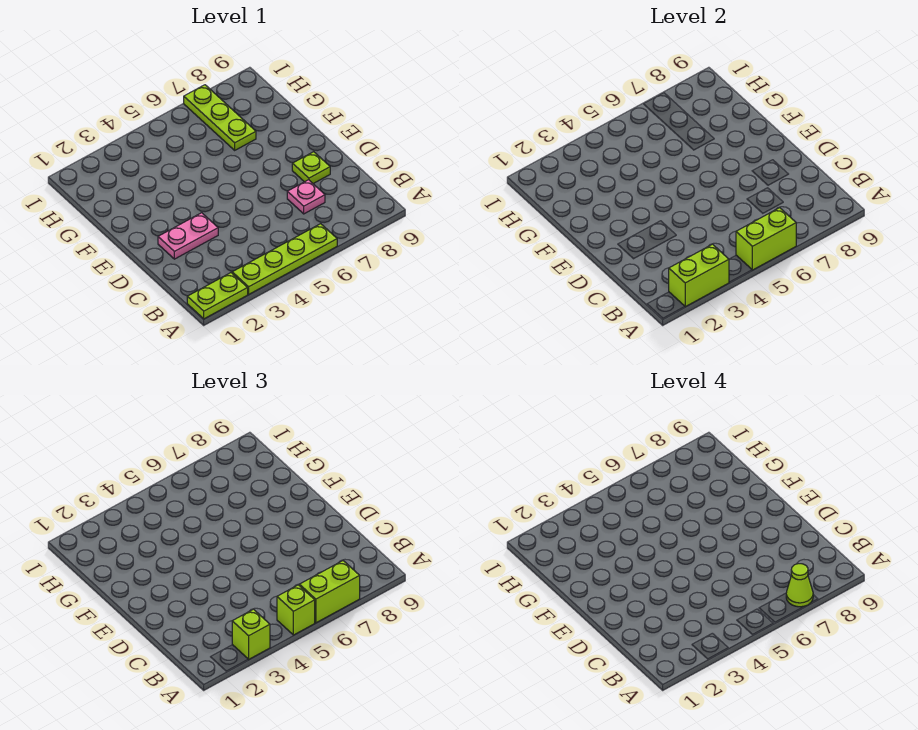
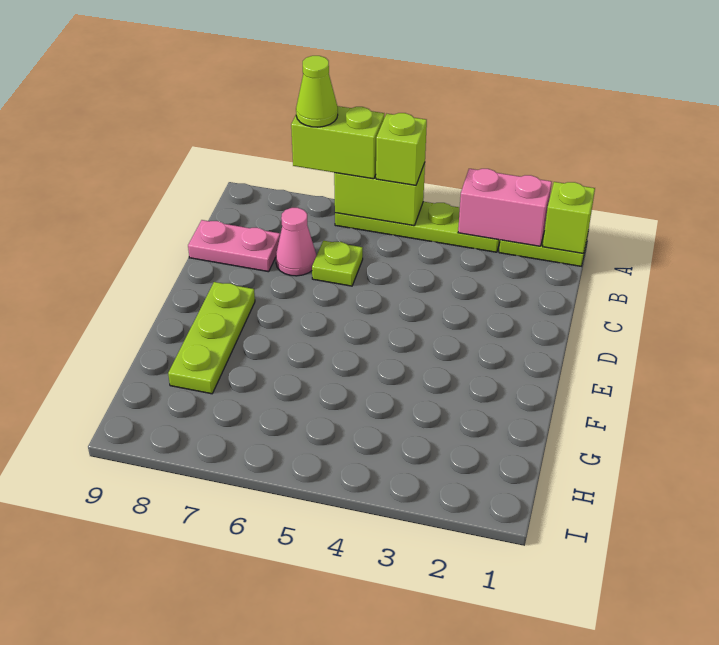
lime 1x2 brick [669,244,729,307] -> pink 1x2 brick [458,169,552,246]
lime 1x1 brick [232,609,270,659] -> lime 1x1 brick moved to [543,182,595,254]
pink 1x1 plate [287,180,325,214] -> pink 1x1 cone [276,208,317,276]
pink 1x2 plate [158,213,218,259] -> pink 1x2 plate moved to [188,220,280,272]
lime 1x1 plate [292,152,330,184] -> lime 1x1 plate moved to [312,241,363,286]
lime 1x3 plate [184,85,256,150] -> lime 1x3 plate moved to [168,282,255,394]

